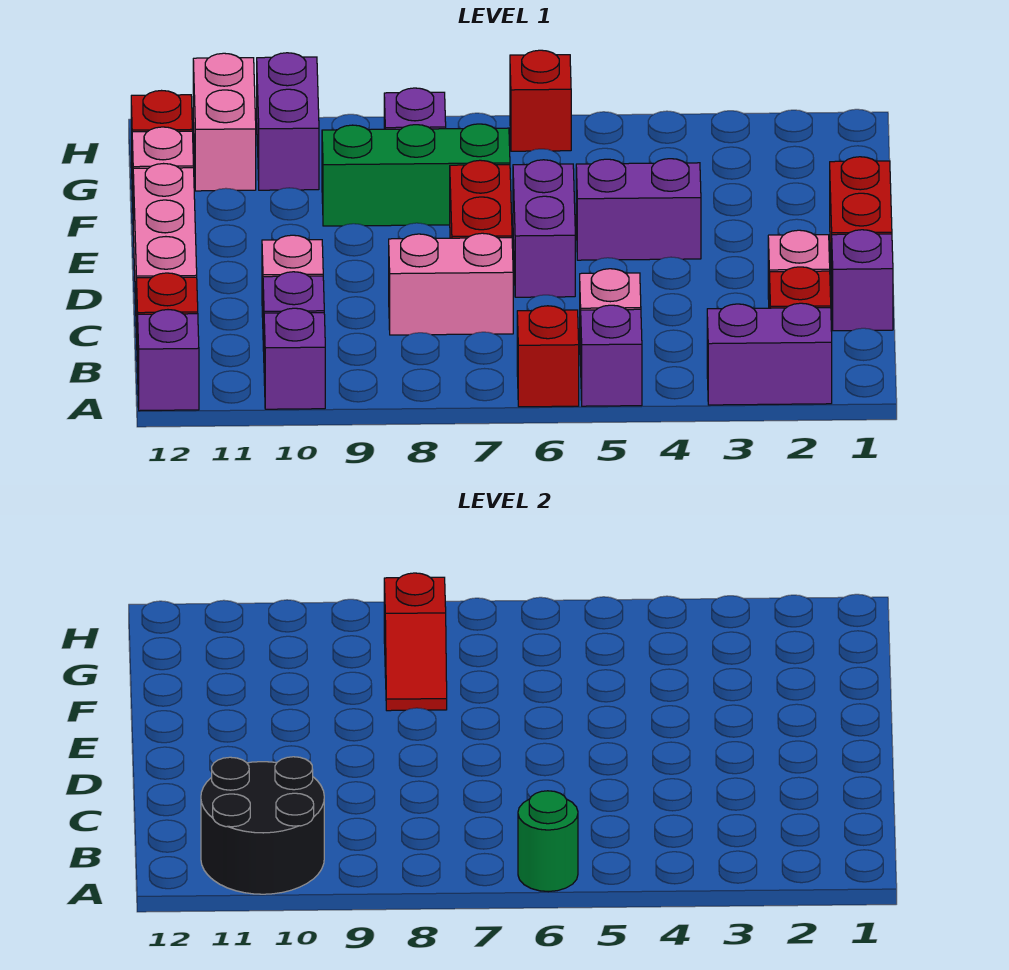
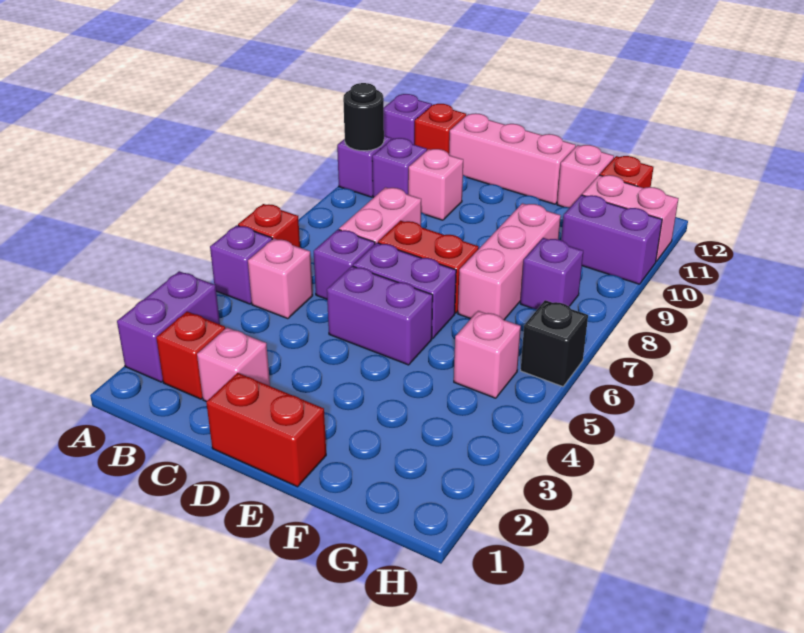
green 1x1 round brick [518,791,578,892] -> none
black 2x2 round brick [201,757,324,894] -> black 1x1 round brick [343,83,384,151]
purple 1x1 brick [832,230,893,331] -> purple 1x1 brick moved to [314,230,375,299]
purple 1x2 brick [576,159,701,260] -> purple 1x2 brick turned to [327,266,433,365]
green 1x3 brick [322,124,510,226] -> pink 1x3 brick [458,203,561,320]
red 1x2 slope [384,573,447,711] -> none
none -> pink 1x1 brick [454,311,521,398]
red 1x1 brick [510,50,571,151] -> black 1x1 brick [521,300,588,387]

